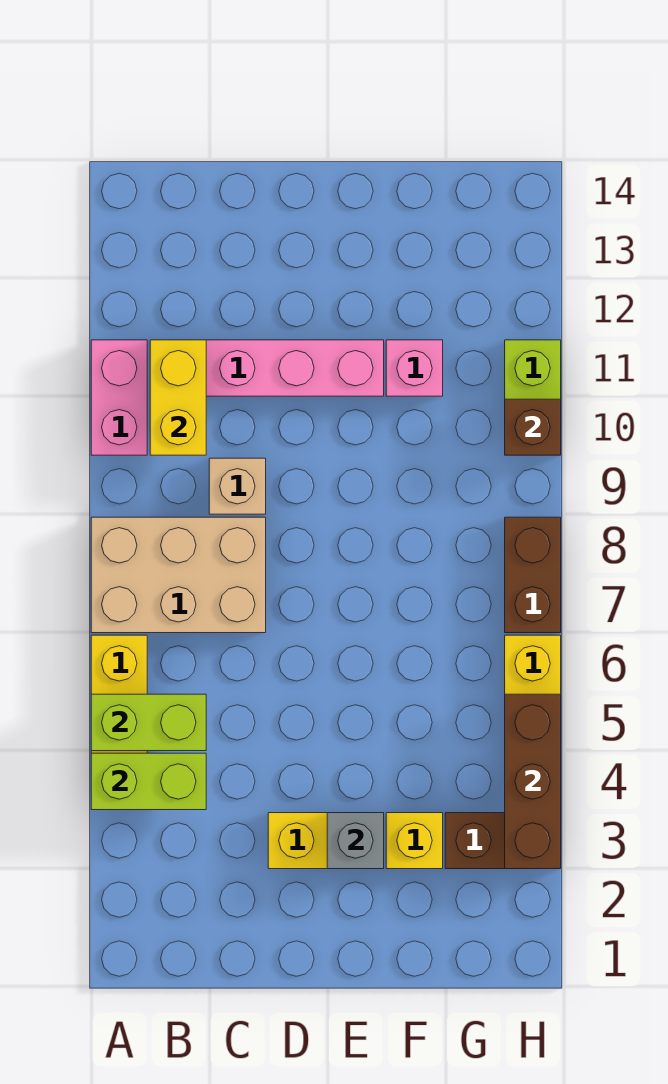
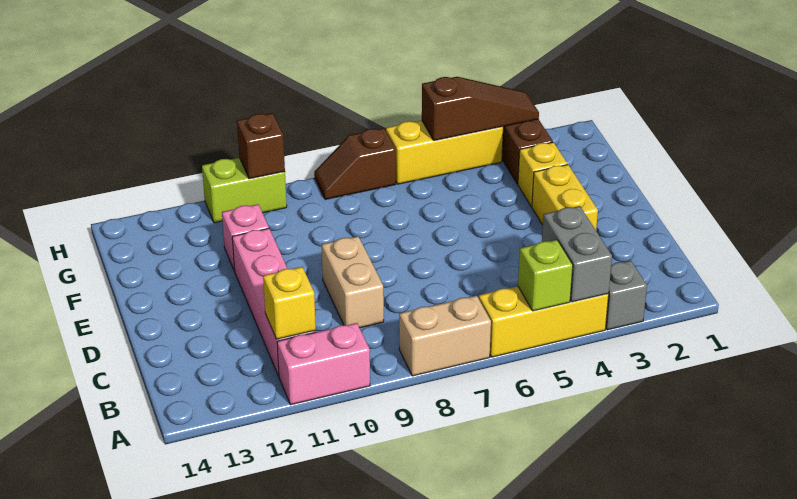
lime 1x2 brick [91,753,206,810] -> grey 1x2 brick [542,206,612,302]
lime 1x2 brick [91,694,206,751] -> lime 1x1 brick [518,240,573,311]
tan 2x3 brick [91,517,266,633] -> tan 1x2 brick [399,296,491,376]
yellow 1x2 brick [150,340,206,455] -> yellow 1x1 brick [263,267,316,339]
tan 1x1 brick [209,458,266,514] -> tan 1x2 brick [322,236,384,328]
grey 1x1 brick [327,813,384,869] -> grey 1x1 brick moved to [606,261,647,330]
brown 1x3 brick [505,694,561,869] -> brown 1x3 slope [422,77,539,141]
brown 1x2 brick [505,517,561,633] -> brown 1x2 slope [314,128,396,200]

